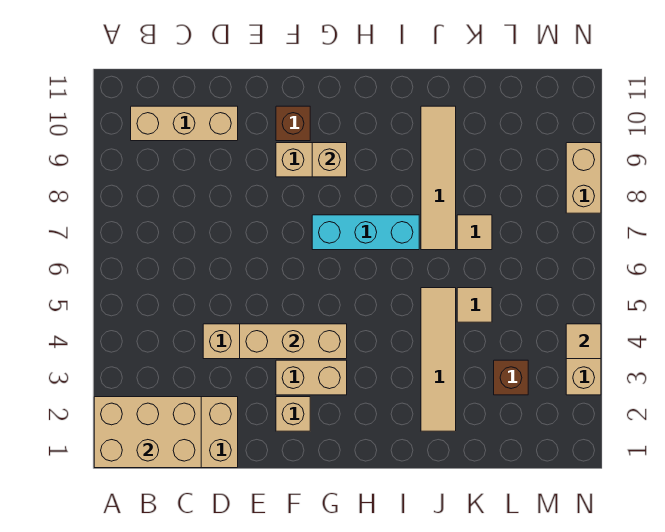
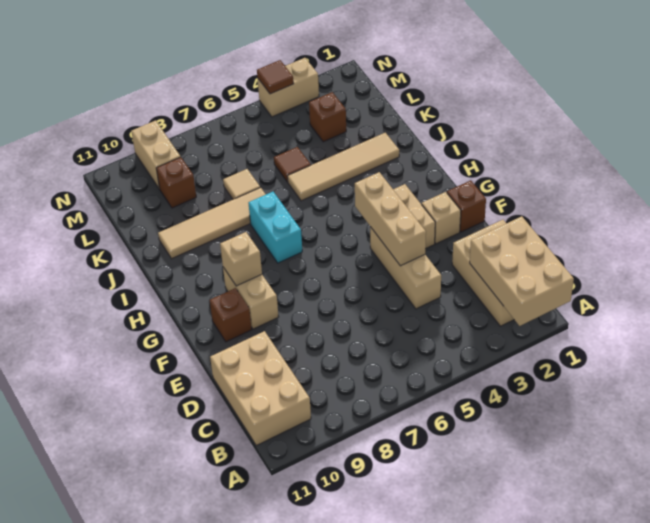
tan 1x3 brick [131,106,238,141] -> tan 2x3 brick [210,331,311,445]
none -> brown 1x1 brick [447,180,486,232]
cyan 1x3 brick [312,215,419,250] -> cyan 1x2 brick [249,192,302,263]
tan 1x1 tile [457,288,492,322] -> brown 1x1 tile [274,147,311,182]
none -> brown 1x1 brick [156,157,196,208]
tan 1x1 tile [566,324,601,359] -> brown 1x1 tile [257,60,294,94]
tan 1x2 brick [566,143,601,213] -> tan 1x2 brick turned to [131,120,180,189]

